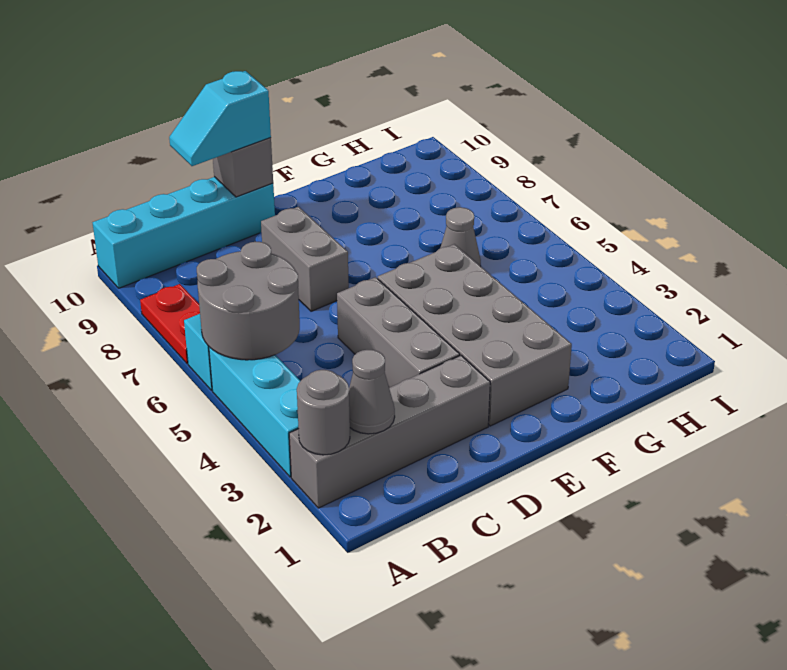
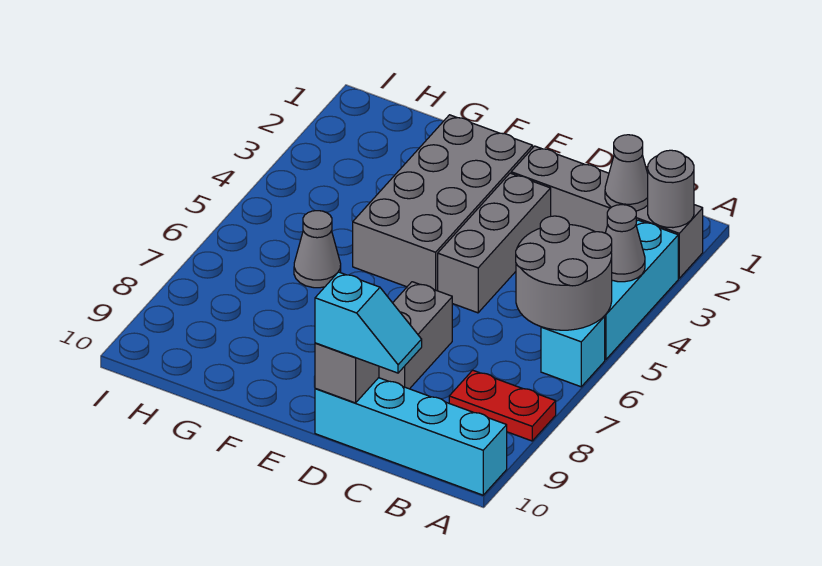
none -> grey 1x1 cone [605,205,645,282]
red 1x2 plate [140,284,200,364] -> red 1x2 plate turned to [449,370,556,441]

